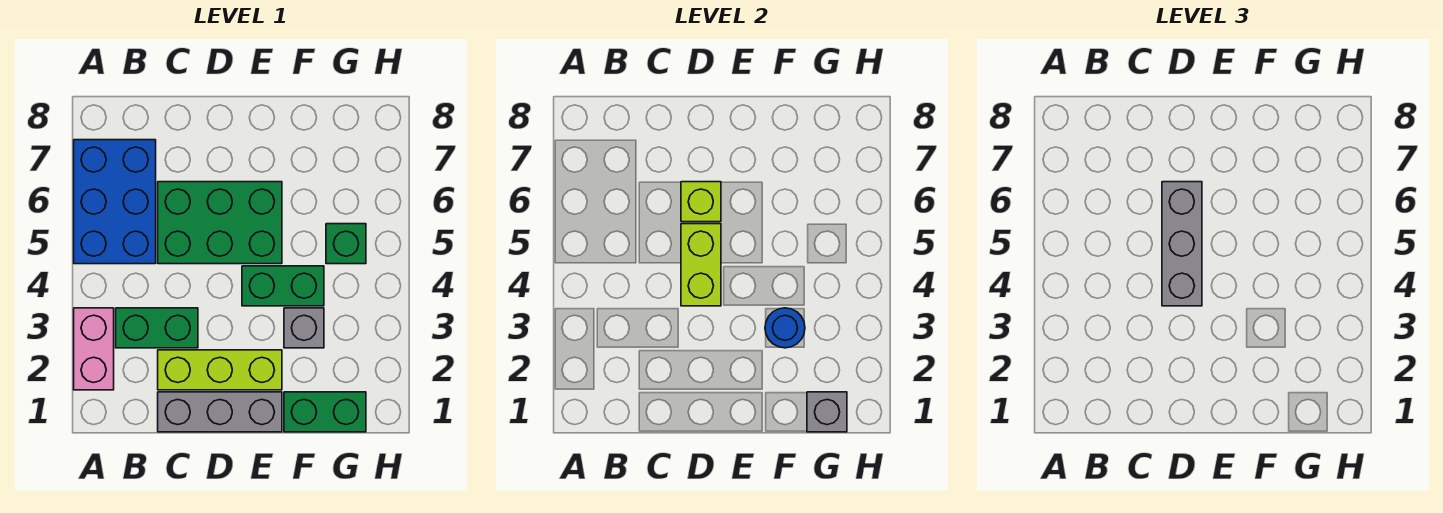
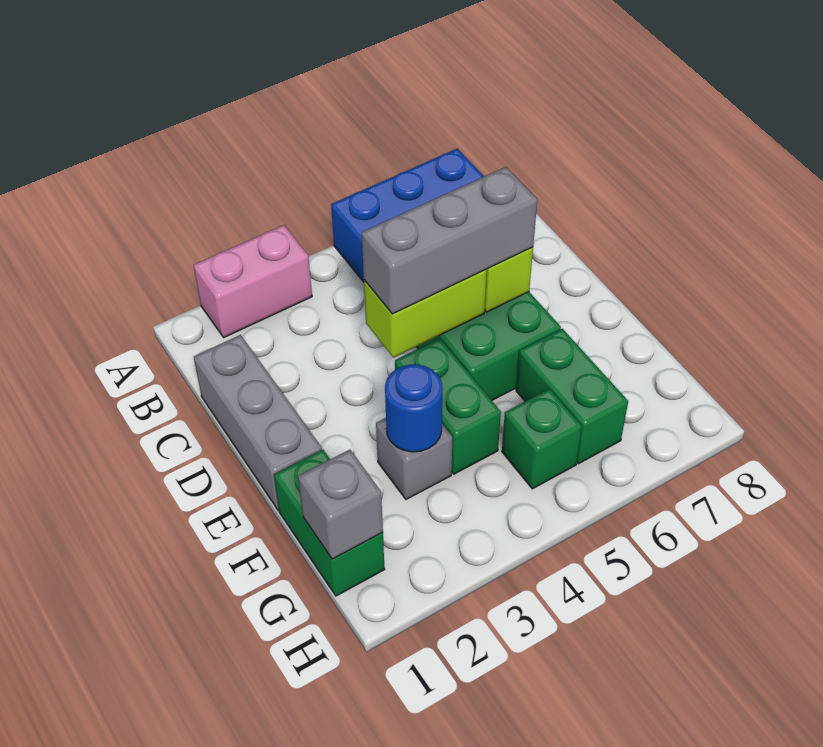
green 1x2 brick [116,308,198,348] -> green 1x2 brick moved to [516,329,628,464]
lime 1x3 brick [158,350,282,390] -> none

